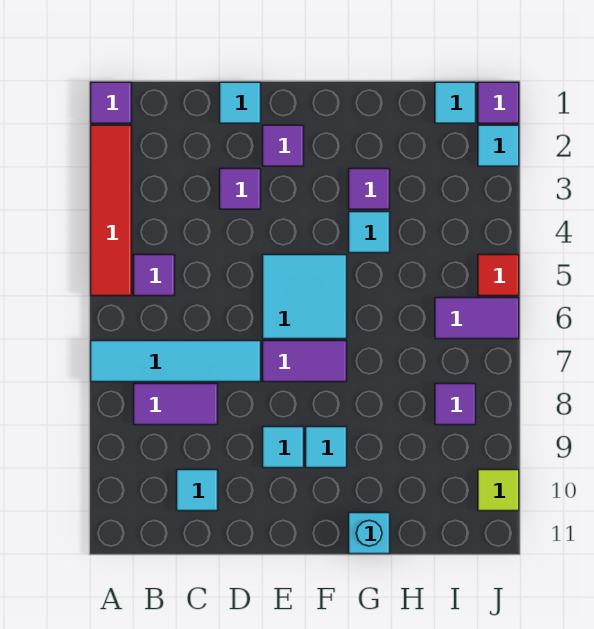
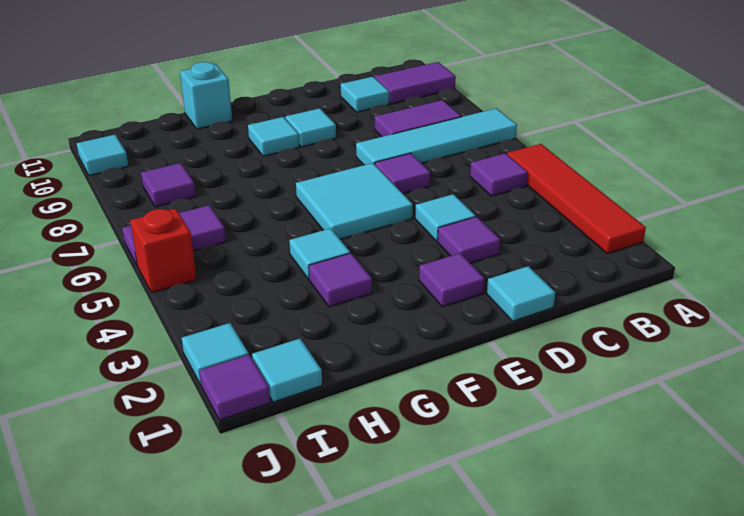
purple 1x1 tile [91,82,132,123] -> purple 1x1 tile moved to [375,153,430,194]
none -> cyan 1x1 tile [415,194,476,241]
purple 1x2 tile [263,341,347,382] -> purple 1x2 tile moved to [375,62,456,104]
red 1x1 tile [478,255,519,296] -> red 1x1 brick [130,208,197,293]
lime 1x1 tile [478,470,519,511] -> cyan 1x1 tile [76,135,128,176]

